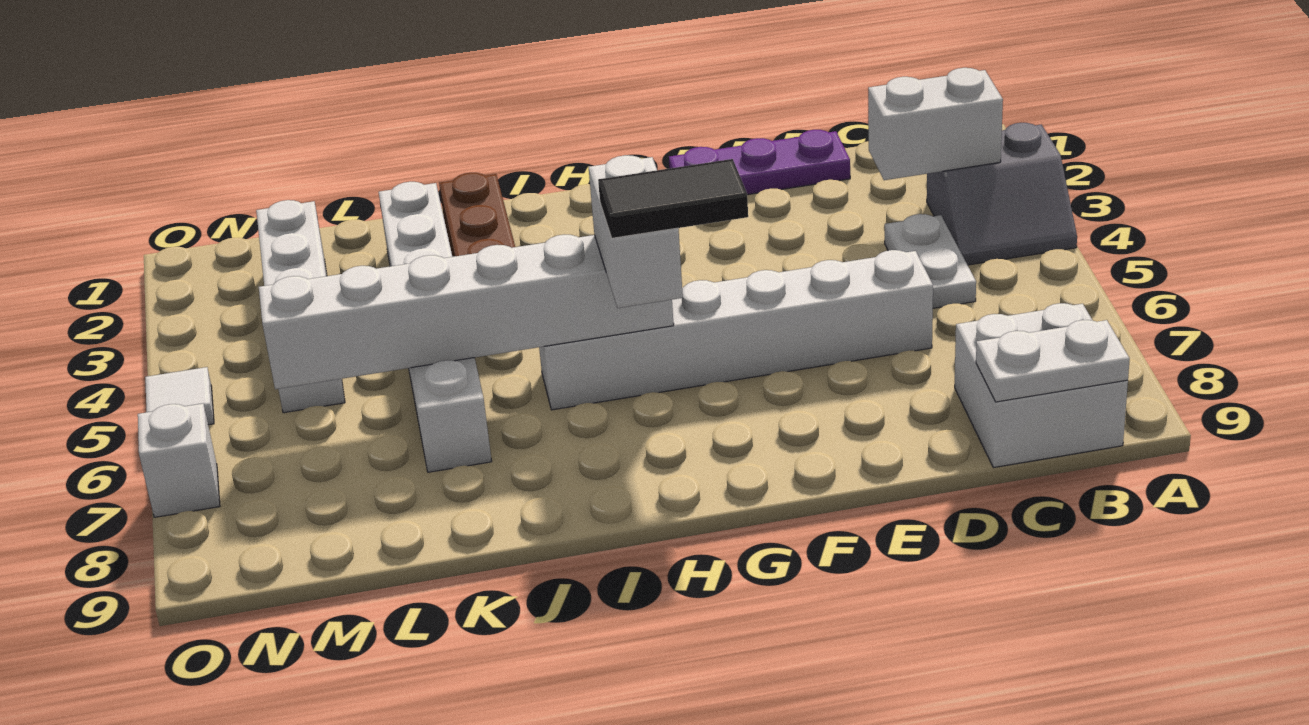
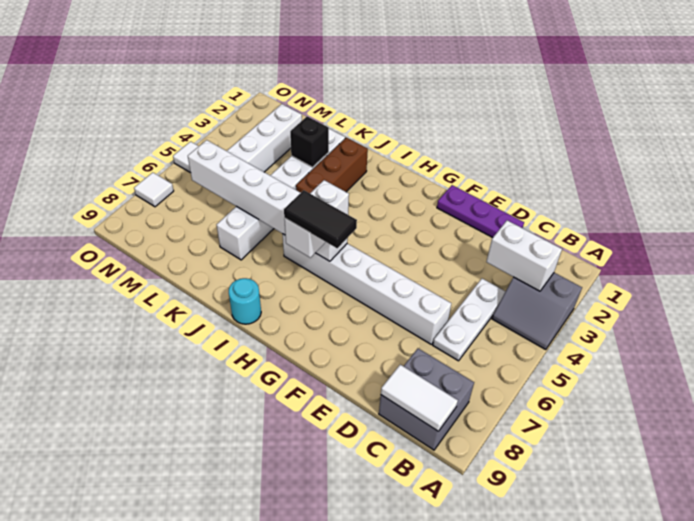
white 2x2 brick [955,303,1128,468] -> grey 2x2 brick [379,348,474,450]
white 1x2 plate [976,320,1130,402] -> white 1x2 tile [381,365,458,431]
white 1x2 plate [885,214,976,308] -> white 1x3 plate [433,279,506,361]
none -> cyan 1x1 round brick [229,278,261,324]
none -> black 1x1 brick [290,116,329,167]
white 1x1 brick [138,404,220,517] -> white 1x1 tile [134,172,174,207]

